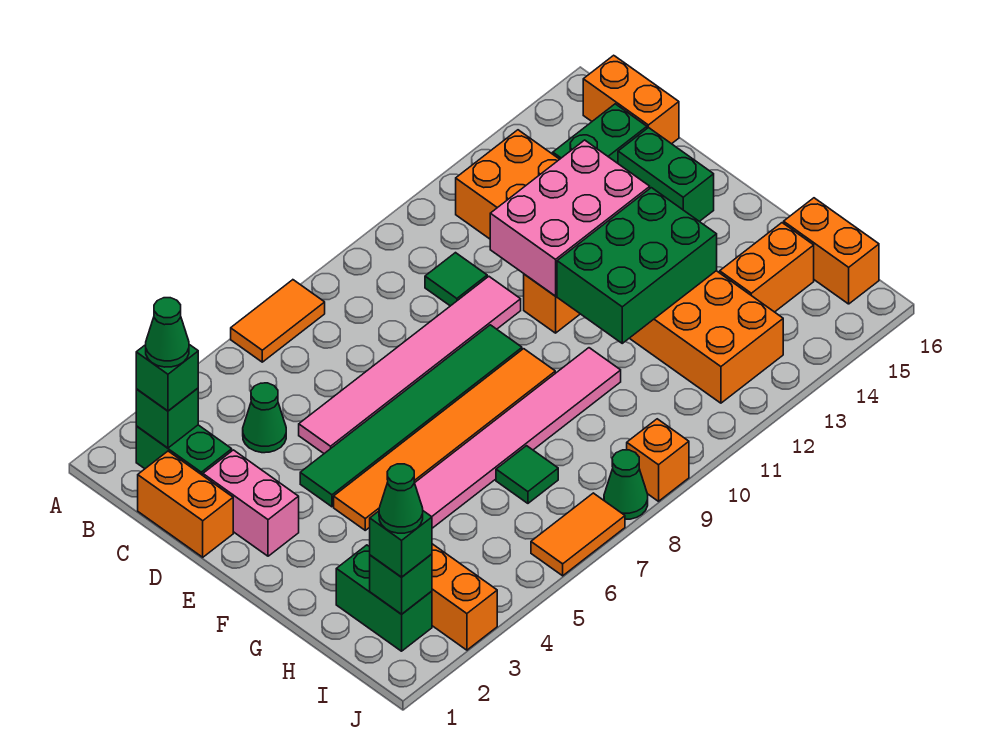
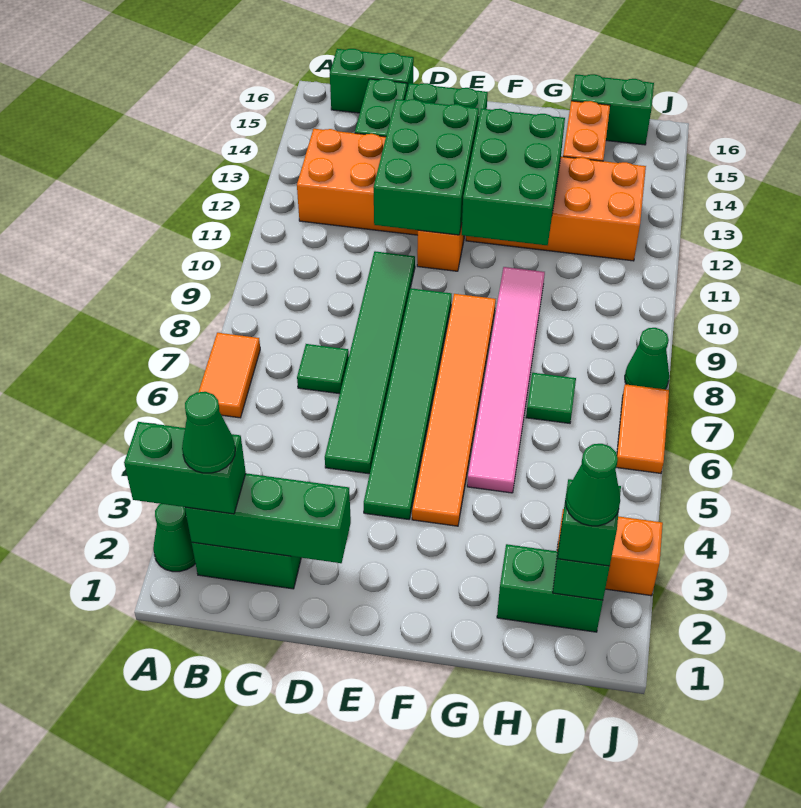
green 1x1 brick [136,388,198,448] -> green 1x3 brick [185,473,351,563]
green 1x1 brick [136,345,198,411] -> green 1x2 brick [124,422,246,514]
orange 1x2 brick [583,55,679,144] -> green 1x2 brick [330,49,414,113]
orange 1x2 brick [138,451,233,557] -> none
green 1x1 cone [243,383,286,453] -> green 1x1 cone moved to [153,504,196,572]
green 1x1 tile [425,253,487,306] -> green 1x1 tile moved to [297,344,349,394]
pink 1x2 brick [203,450,299,556] -> none
pink 1x6 tile [299,276,521,453] -> green 1x6 tile [325,251,415,474]
pink 2x3 brick [490,140,650,296] -> green 2x3 brick [373,99,479,235]
orange 1x2 brick [784,198,879,304] -> green 1x2 brick [571,74,654,145]
orange 1x1 brick [627,419,689,501] -> none

